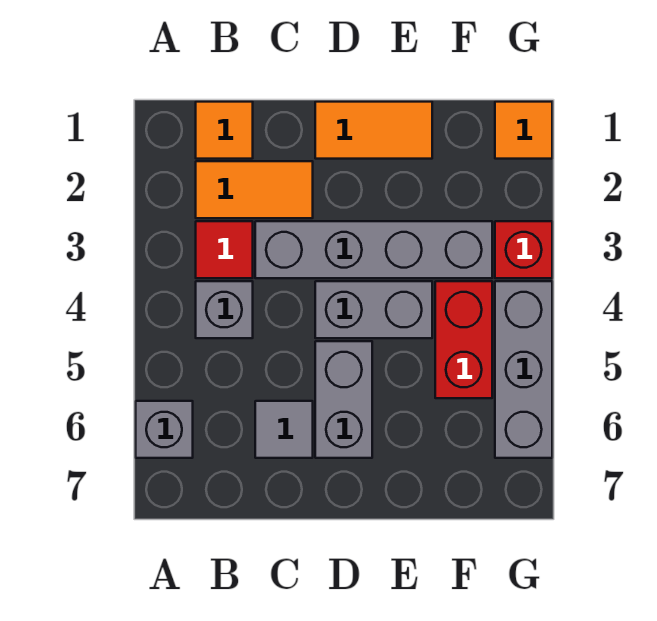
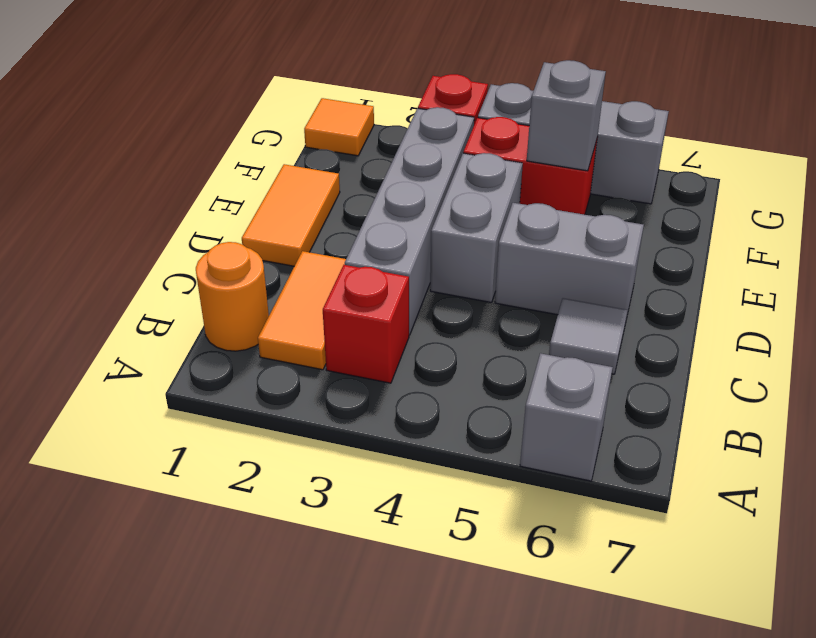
orange 1x1 tile [196,102,253,159] -> orange 1x1 round brick [196,242,269,351]
red 1x1 tile [196,221,253,278] -> red 1x1 brick [323,265,409,383]
grey 1x1 brick [196,281,253,338] -> grey 1x1 brick moved to [527,60,606,171]

